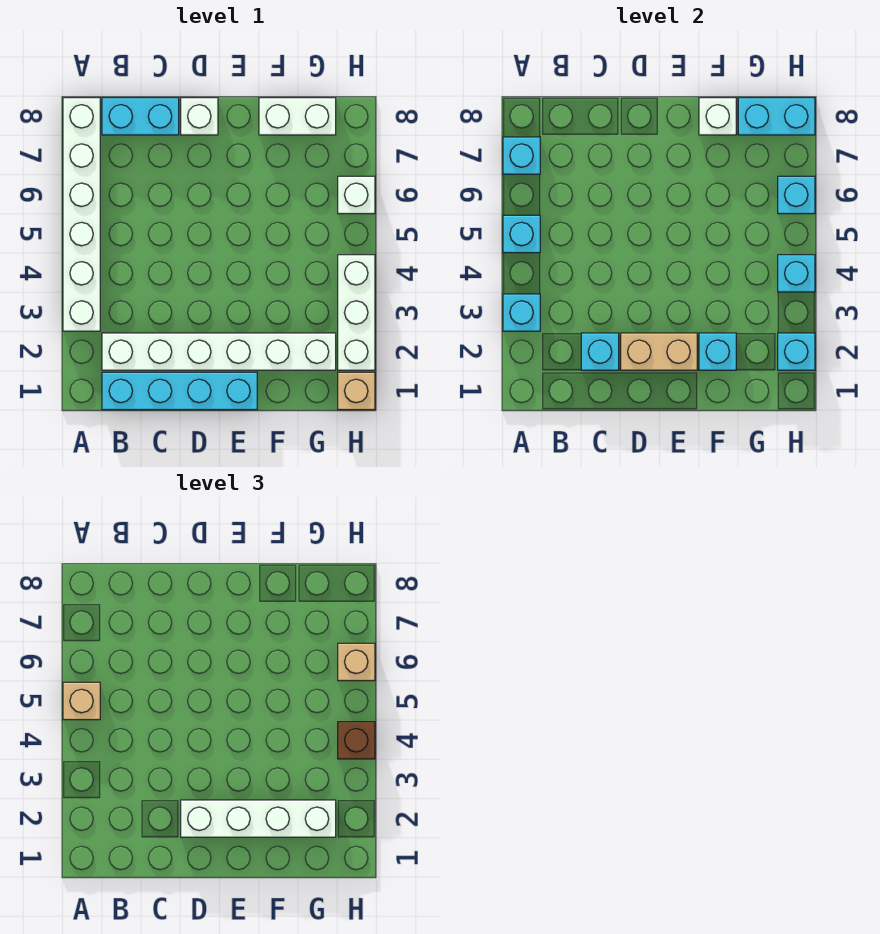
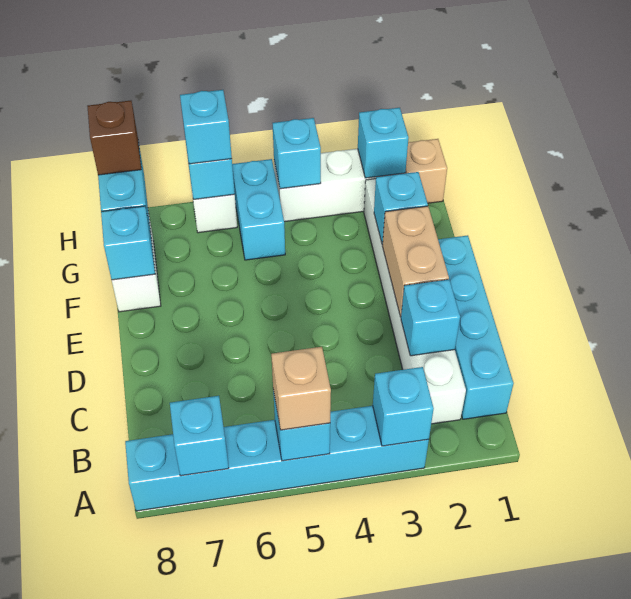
white 1x6 brick [63,98,100,331] -> cyan 1x6 brick [125,406,429,511]
cyan 1x2 brick [102,98,179,135] -> cyan 1x2 brick moved to [232,159,285,260]
white 1x4 brick [181,800,336,837] -> none
white 1x1 brick [181,98,218,135] -> none
white 1x1 brick [699,98,736,135] -> cyan 1x1 brick [101,206,155,280]
brown 1x1 brick [338,722,375,759] -> brown 1x1 brick moved to [87,101,141,175]
tan 1x1 brick [338,643,375,681] -> cyan 1x1 brick [180,90,232,164]

